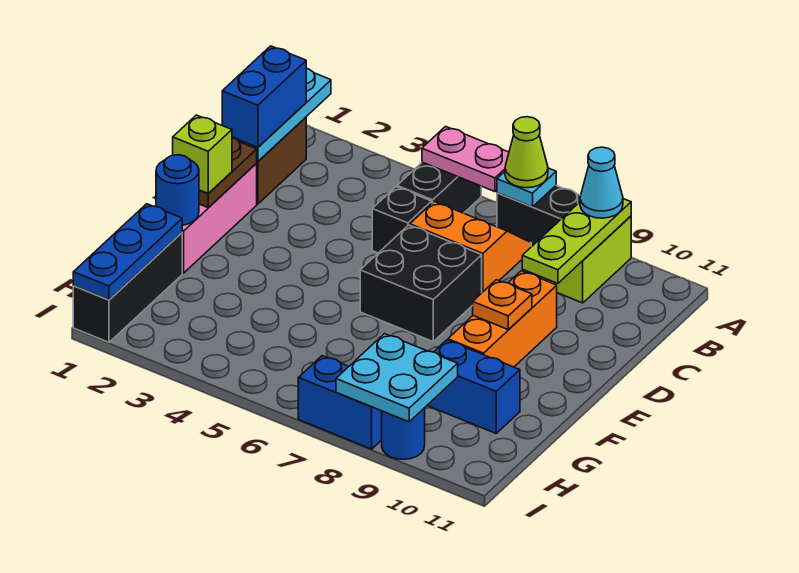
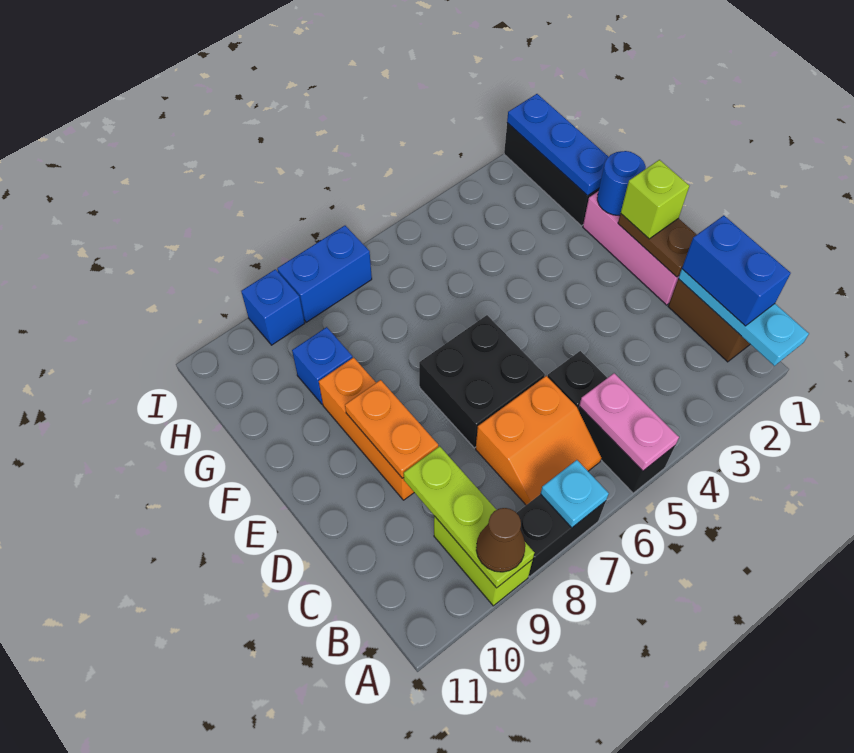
pink 1x2 plate [422,126,509,192] -> pink 1x2 plate turned to [579,373,679,471]
lime 1x1 cone [505,117,548,188] -> none
cyan 1x1 cone [580,147,623,218] -> brown 1x1 cone [476,508,525,572]
orange 1x1 plate [473,280,532,330] -> orange 1x2 plate [345,380,438,478]
blue 1x2 brick [427,340,520,433] -> blue 1x1 brick [292,327,353,404]
cyan 2x2 plate [336,334,458,422] -> none
blue 1x1 round brick [382,408,425,459] -> blue 1x1 brick [241,269,305,345]

